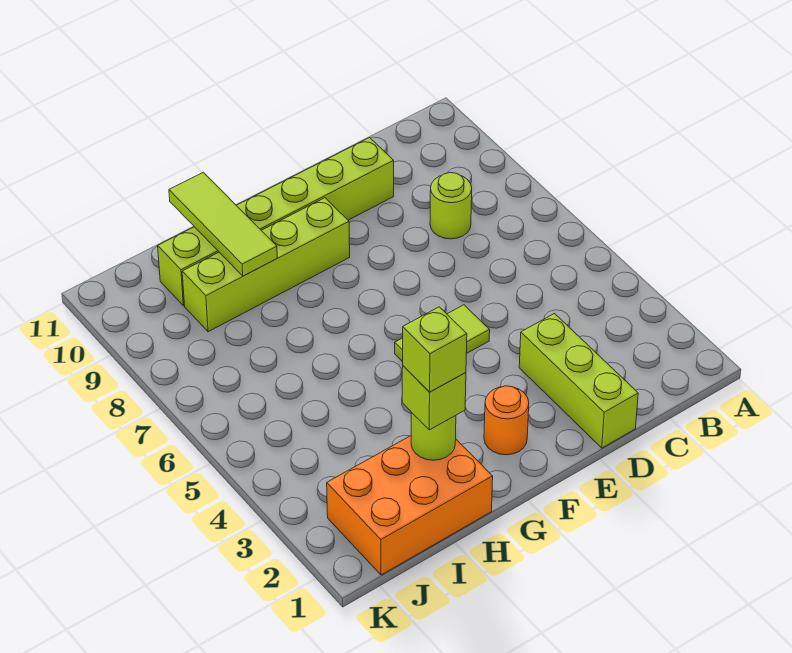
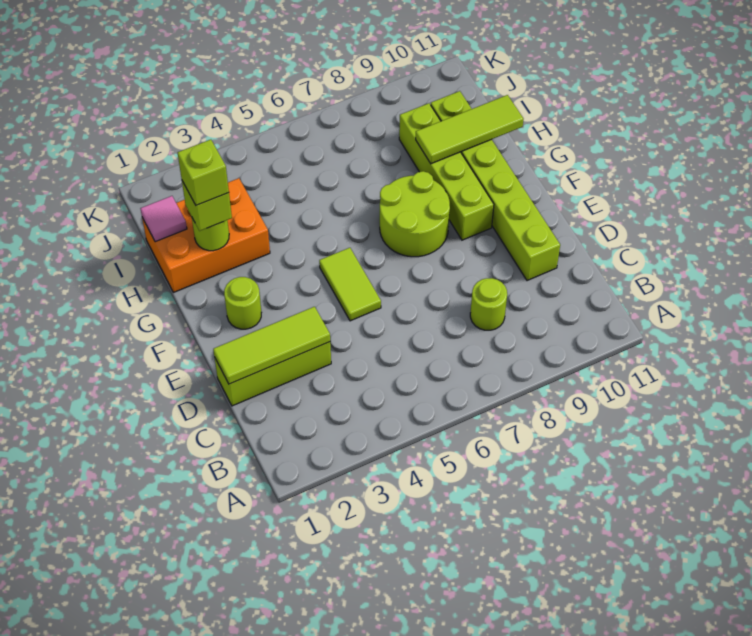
none -> lime 1x3 tile [213,307,330,384]
orange 1x1 round brick [484,386,529,455] -> lime 1x1 round brick [224,277,261,329]
none -> lime 2x2 round brick [380,171,450,257]
orange 2x3 brick [327,436,493,575] -> orange 2x3 brick turned to [142,178,270,292]
none -> pink 1x1 tile [140,196,187,242]

